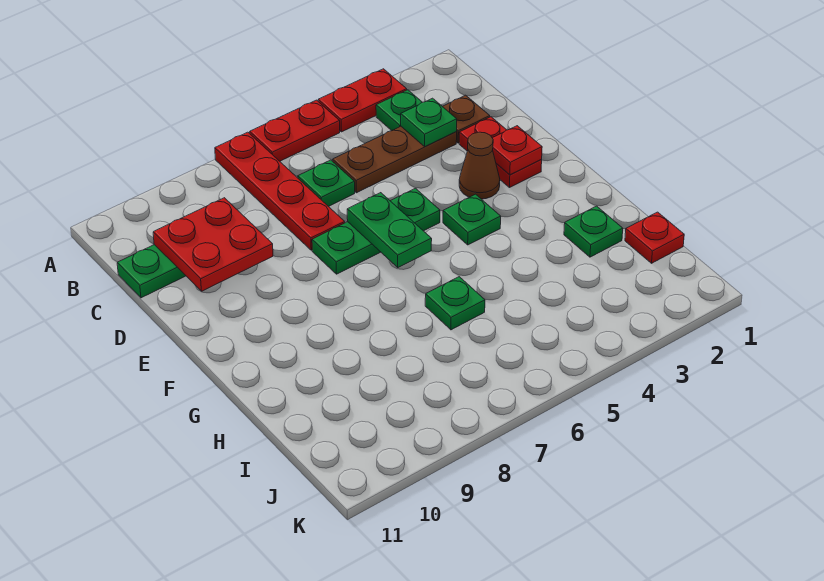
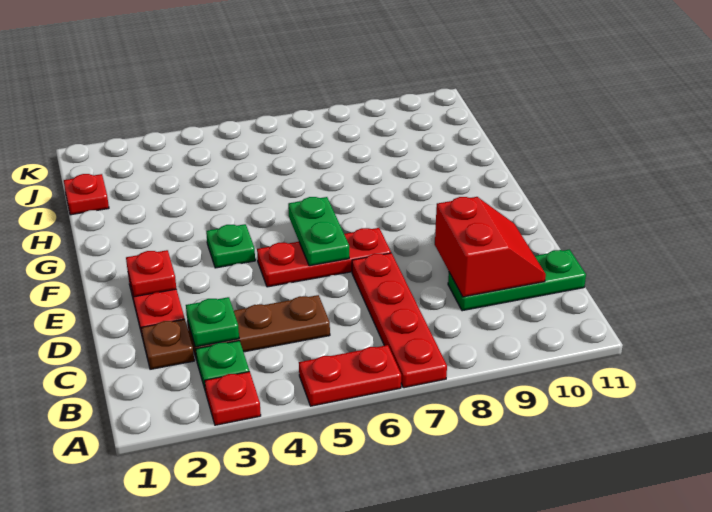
red 1x2 plate [318,69,407,132] -> red 1x1 plate [205,372,261,425]
green 1x1 plate [298,160,355,207] -> none
red 2x2 plate [153,198,273,291] -> red 2x2 slope [435,197,546,297]
brown 1x1 cone [459,132,500,199] -> none
green 1x3 plate [312,188,440,274] -> red 1x3 plate [257,228,391,287]
green 1x1 plate [564,206,623,257] -> none
green 1x1 plate [425,277,485,330] -> none

